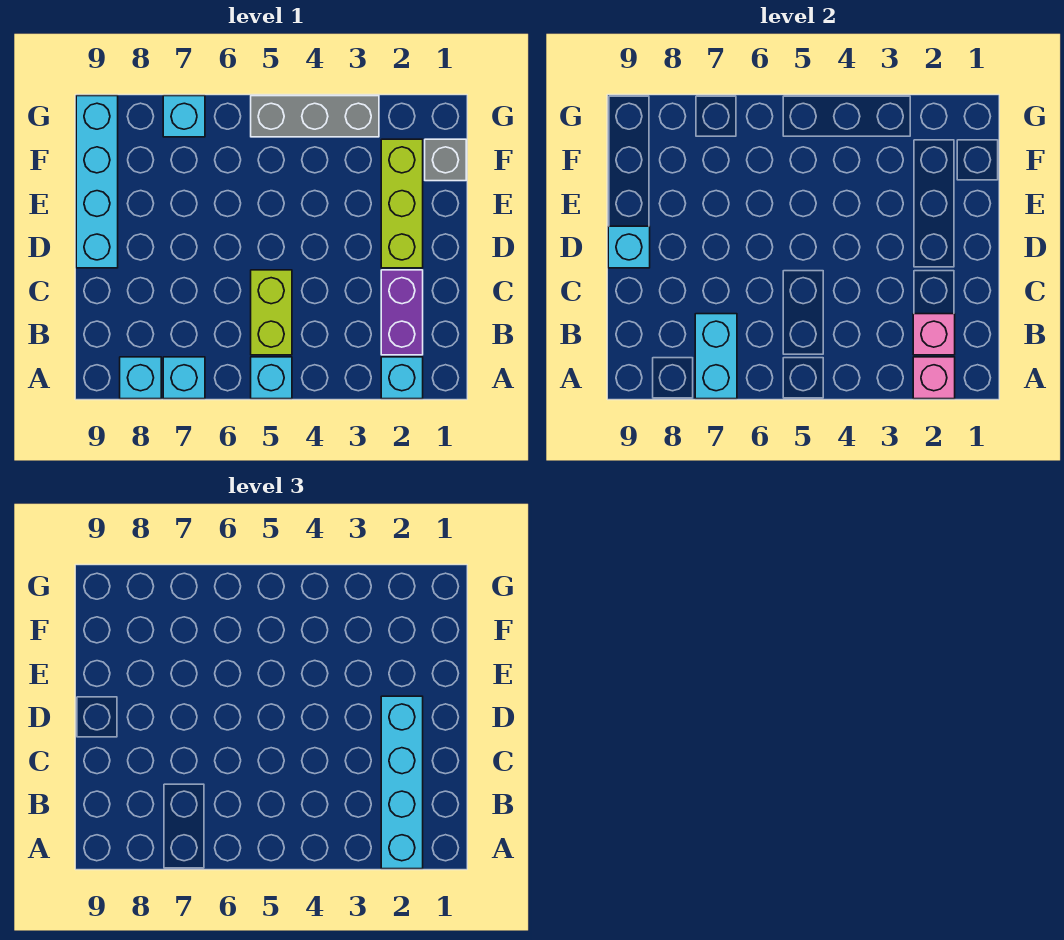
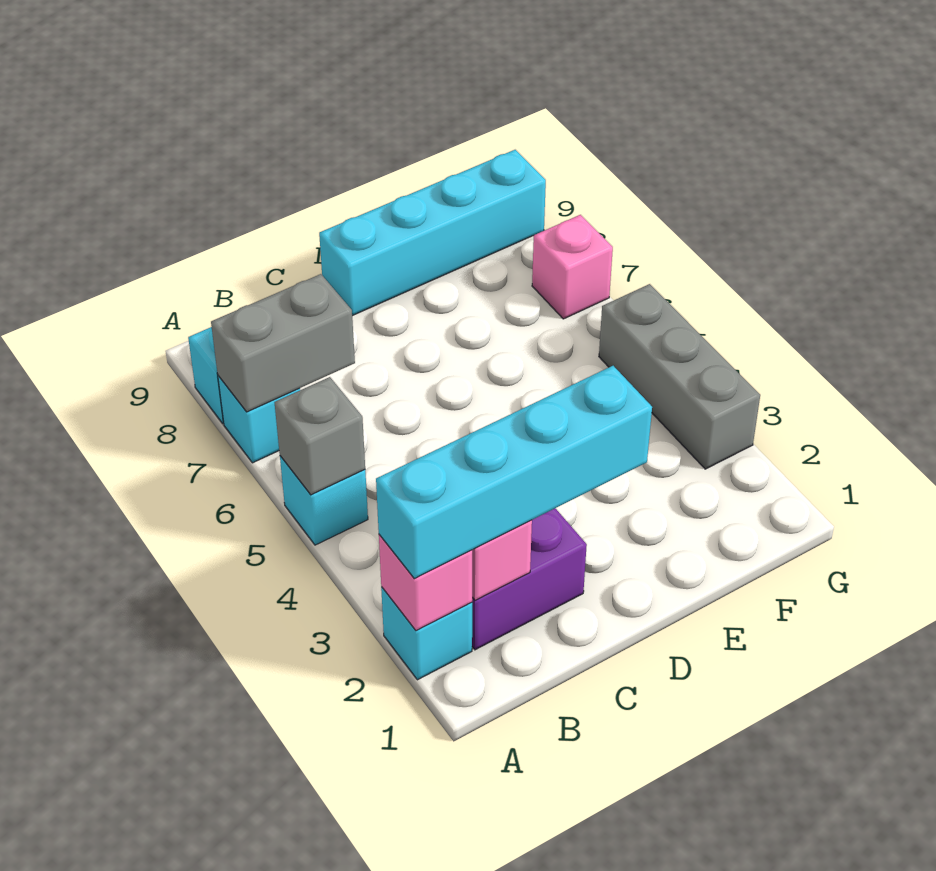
cyan 1x2 brick [695,314,737,399] -> grey 1x2 brick [211,274,355,412]
lime 1x2 brick [251,270,292,355] -> none
lime 1x3 brick [381,139,423,268] -> none
cyan 1x1 brick [608,226,650,268] -> none
grey 1x1 brick [425,139,466,181] -> grey 1x1 brick moved to [275,377,365,495]
cyan 1x1 brick [163,96,205,137] -> pink 1x1 brick [532,215,613,319]

